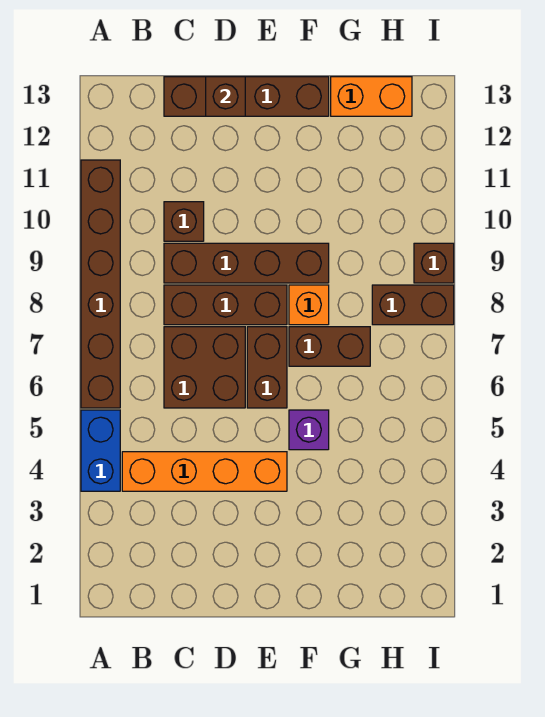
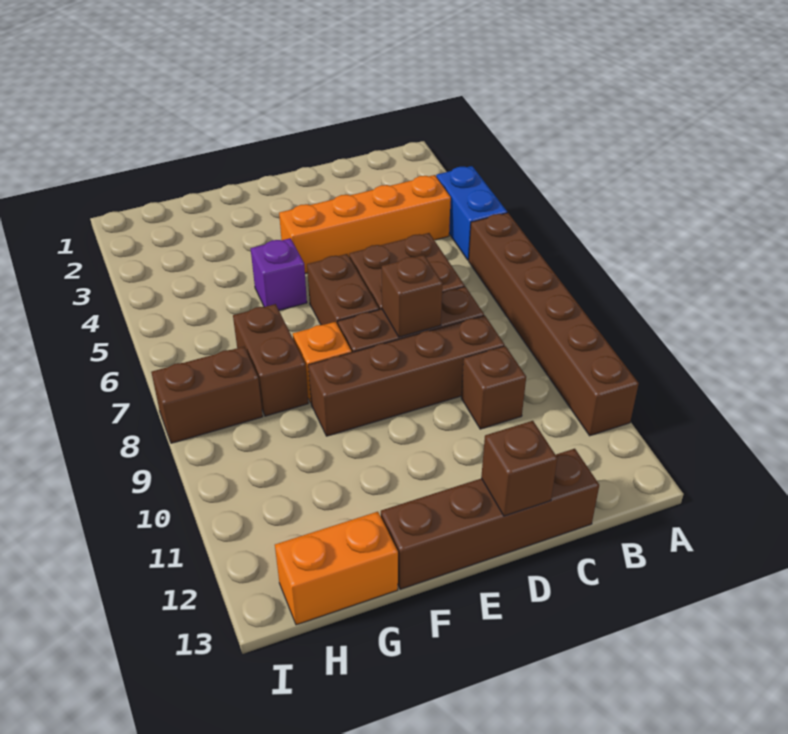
brown 1x2 brick [289,327,370,366] -> brown 1x2 brick turned to [233,304,308,416]
brown 1x1 brick [414,243,454,283] -> brown 1x1 brick moved to [382,255,443,337]

